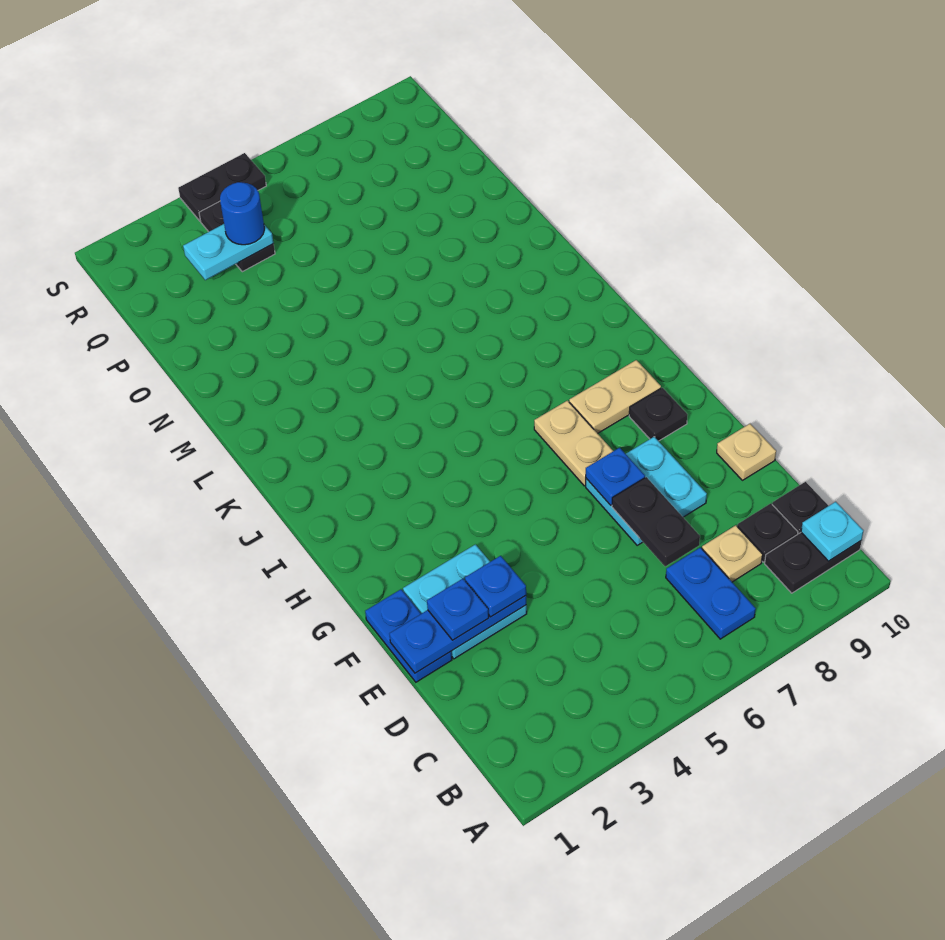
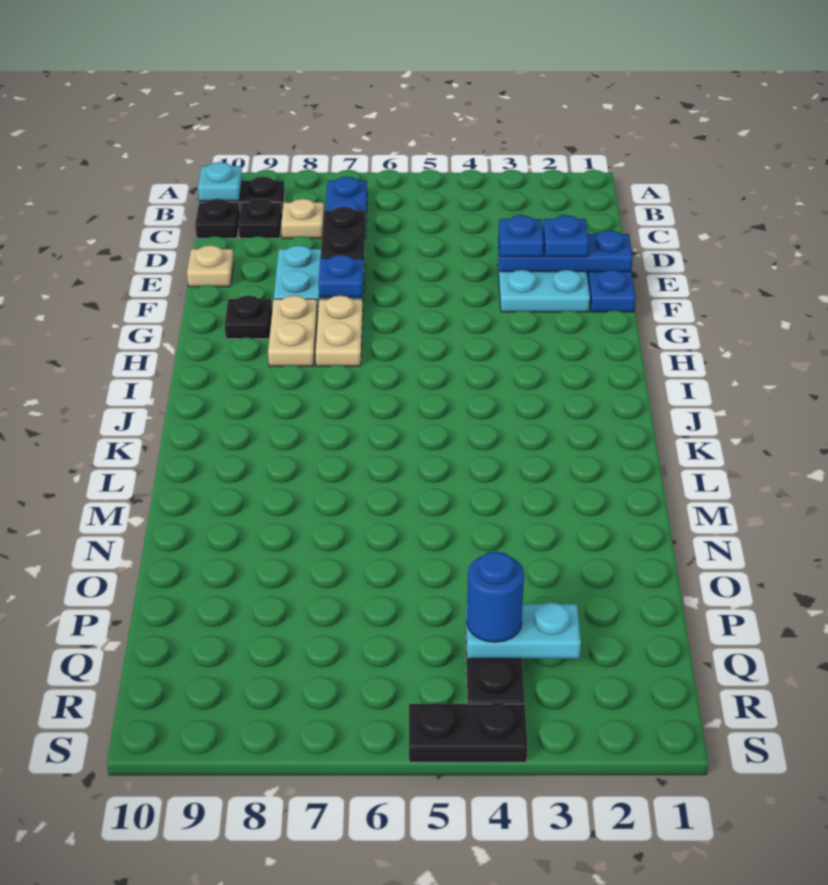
tan 1x2 plate [569,360,661,433] -> tan 1x2 plate turned to [268,296,317,366]

